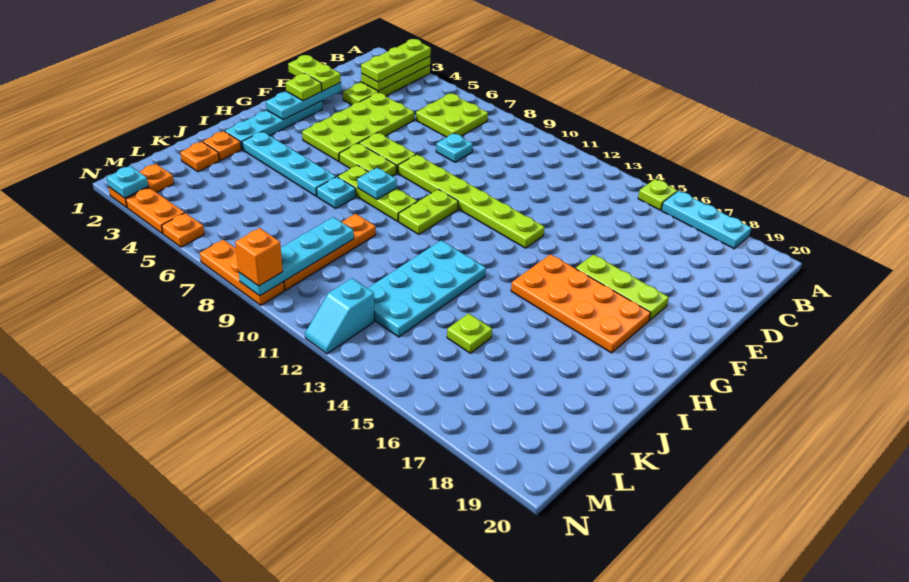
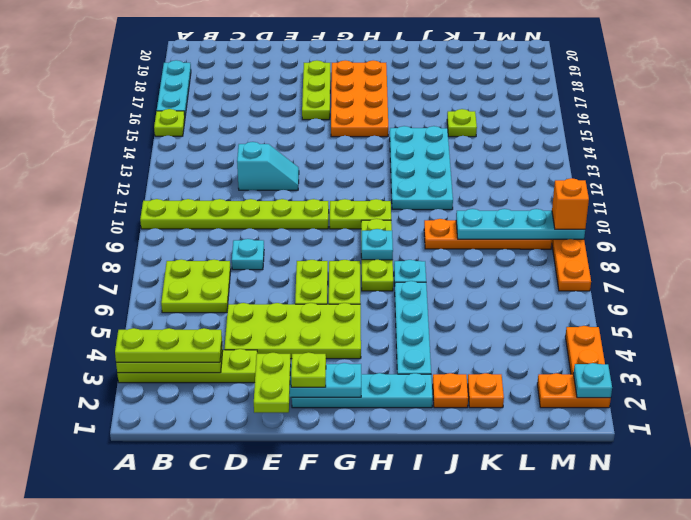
lime 1x6 plate [398,155,545,248] -> lime 1x6 plate turned to [140,199,329,229]
cyan 2x4 plate [368,240,486,337] -> cyan 2x4 plate turned to [390,126,453,210]
cyan 1x2 slope [305,278,374,354] -> cyan 1x2 slope moved to [237,142,299,190]
orange 1x1 plate [162,213,204,247] -> none

